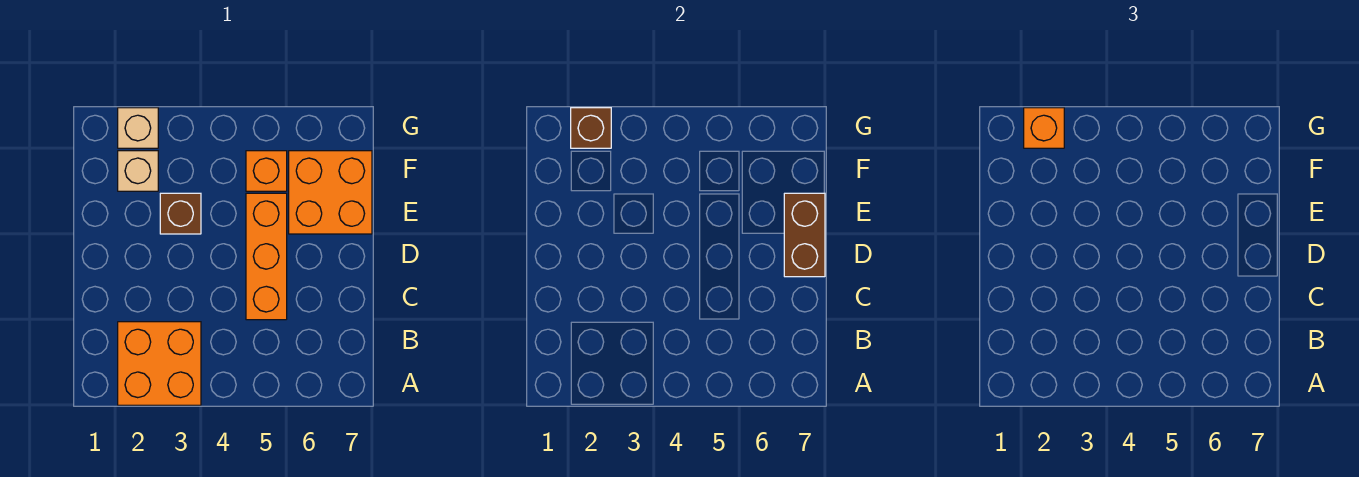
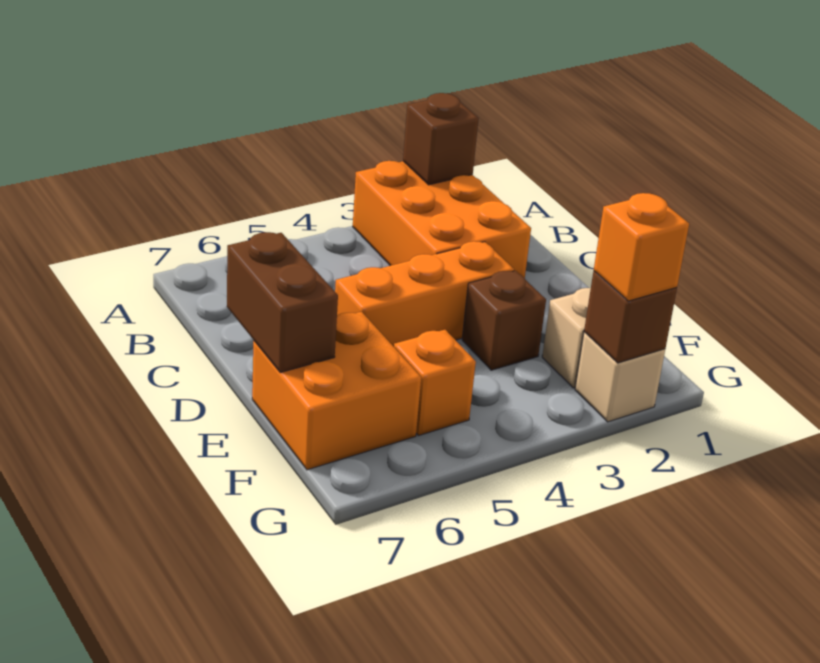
orange 2x2 brick [118,322,201,405] -> orange 2x3 brick [353,161,531,278]
none -> brown 1x1 brick [403,93,479,185]
orange 1x3 brick [246,193,287,320] -> orange 1x3 brick turned to [335,241,514,347]

